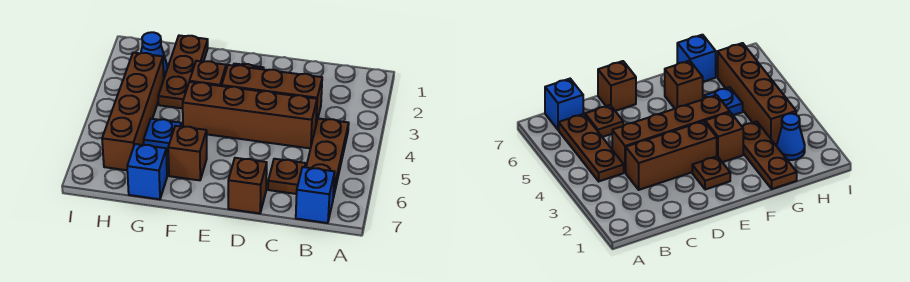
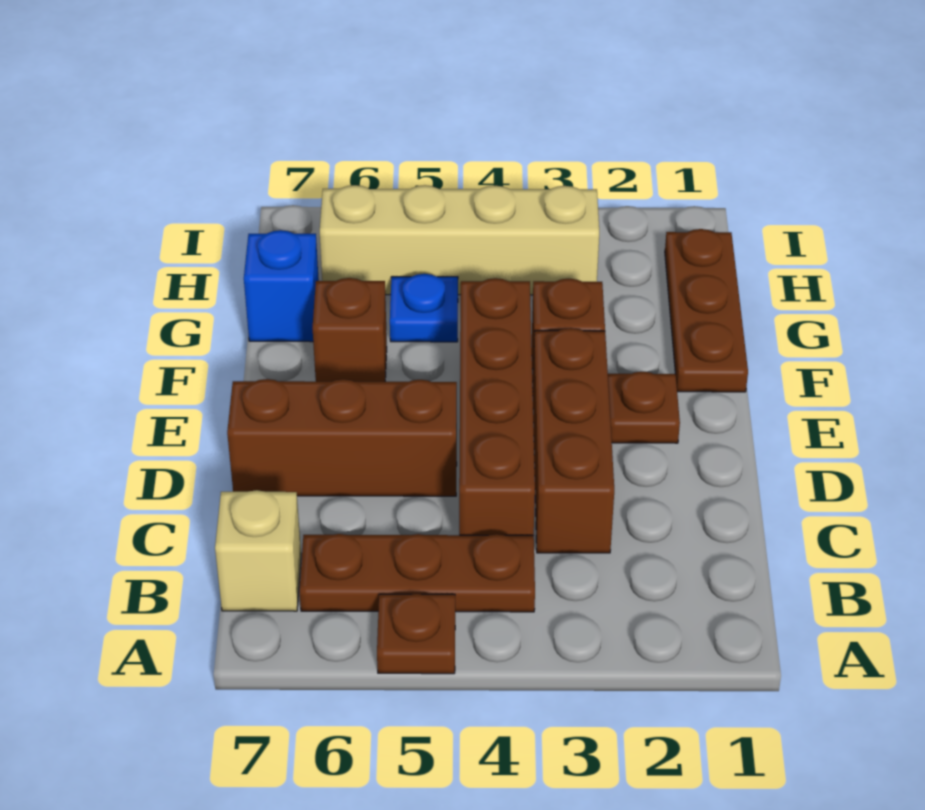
blue 1x1 brick [296,167,335,223] -> tan 1x1 brick [215,490,301,611]
brown 1x1 plate [268,159,305,194] -> brown 1x1 plate moved to [377,594,455,674]
brown 1x1 brick [228,158,267,213] -> brown 1x3 brick [227,379,457,496]
brown 1x3 plate [158,35,208,108] -> brown 1x3 plate turned to [665,229,748,392]
blue 1x1 cone [141,32,168,77] -> none
brown 1x4 brick [102,53,164,170] -> tan 1x4 brick [320,185,599,295]

